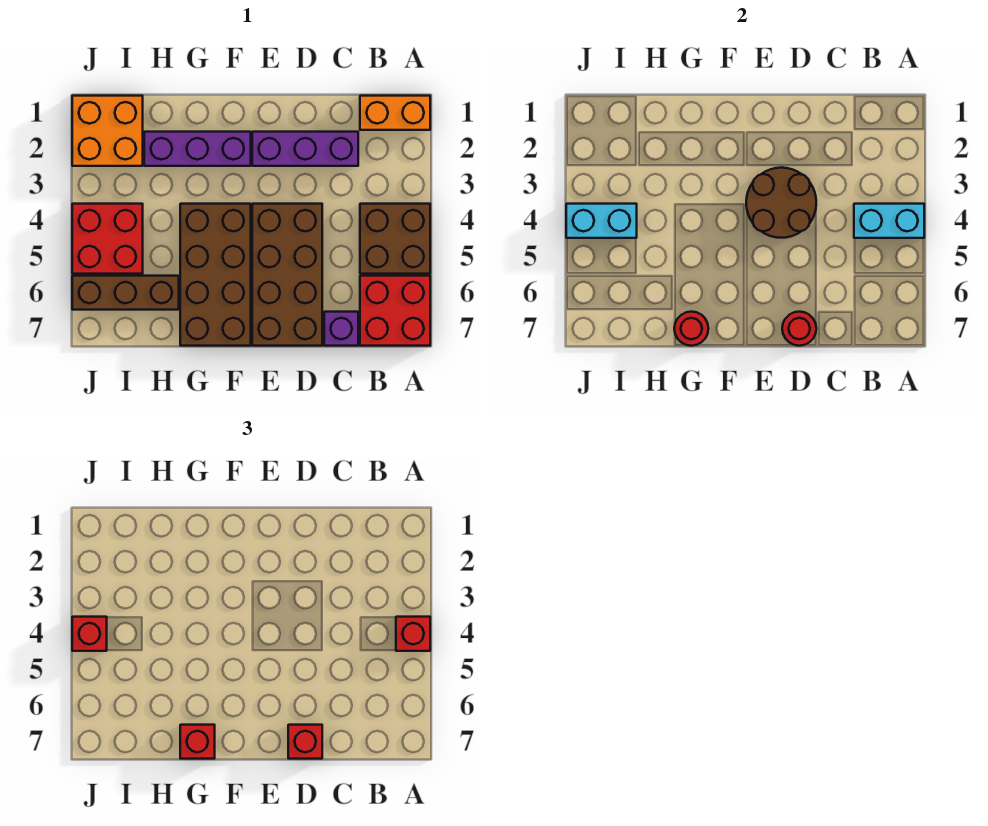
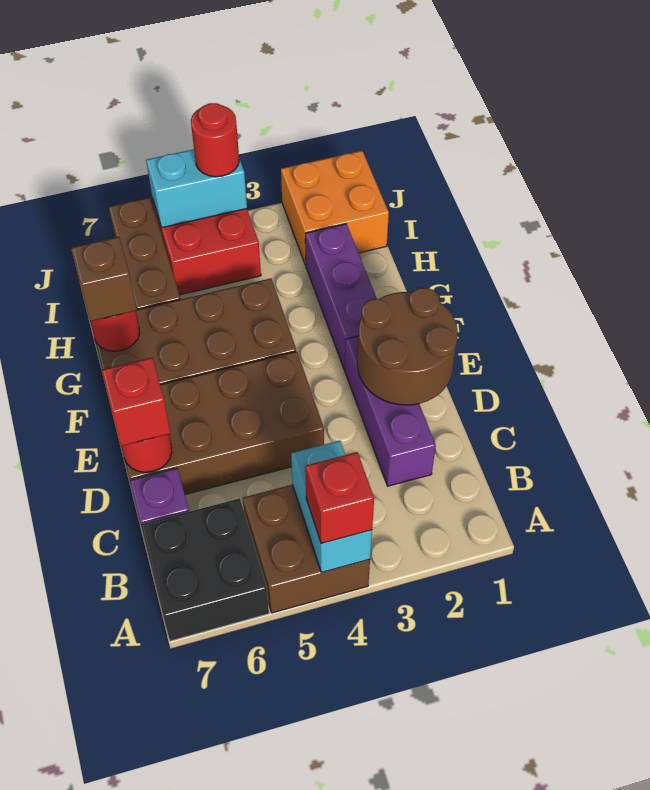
orange 1x2 brick [360,96,430,130] -> none
red 2x2 brick [360,276,430,346] -> black 2x2 brick [141,498,269,641]
brown 2x2 round brick [746,168,816,238] -> brown 2x2 round brick moved to [357,288,458,405]
red 1x1 brick [180,725,215,759] -> brown 1x1 brick [71,237,137,321]
cyan 1x2 brick [566,204,637,238] -> cyan 1x2 brick turned to [146,149,247,228]
red 1x1 brick [72,617,107,651] -> red 1x1 round brick [191,103,239,177]

